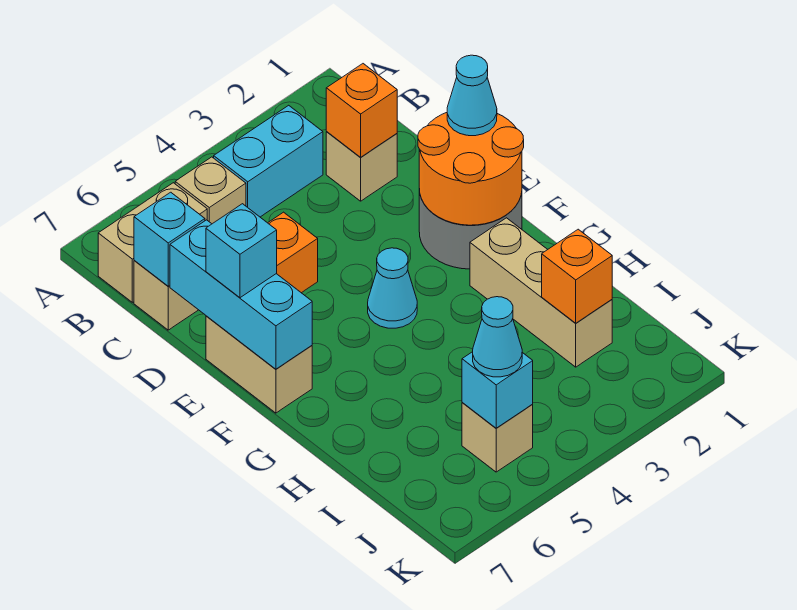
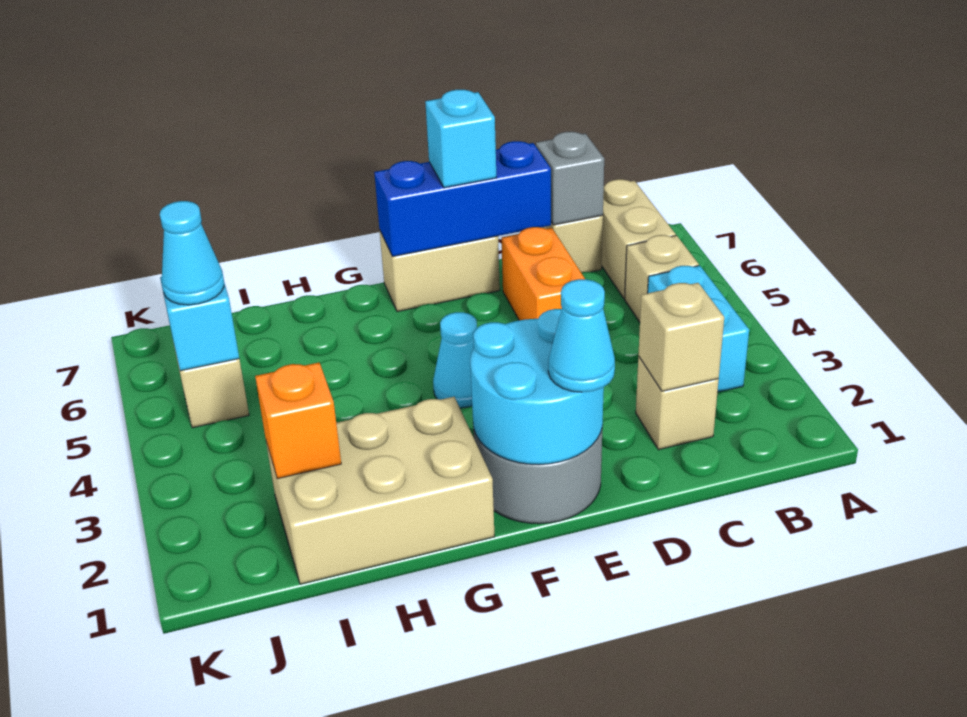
orange 1x1 brick [326,64,397,157] -> tan 1x1 brick [638,283,724,391]
cyan 1x1 brick [134,192,205,286] -> grey 1x1 brick [536,132,604,225]
cyan 1x3 brick [170,220,312,369] -> blue 1x3 brick [374,141,551,257]
orange 2x2 round brick [418,113,524,225] -> cyan 2x2 round brick [470,309,604,465]
tan 1x3 brick [470,218,612,367] -> tan 2x3 brick [266,397,495,584]

